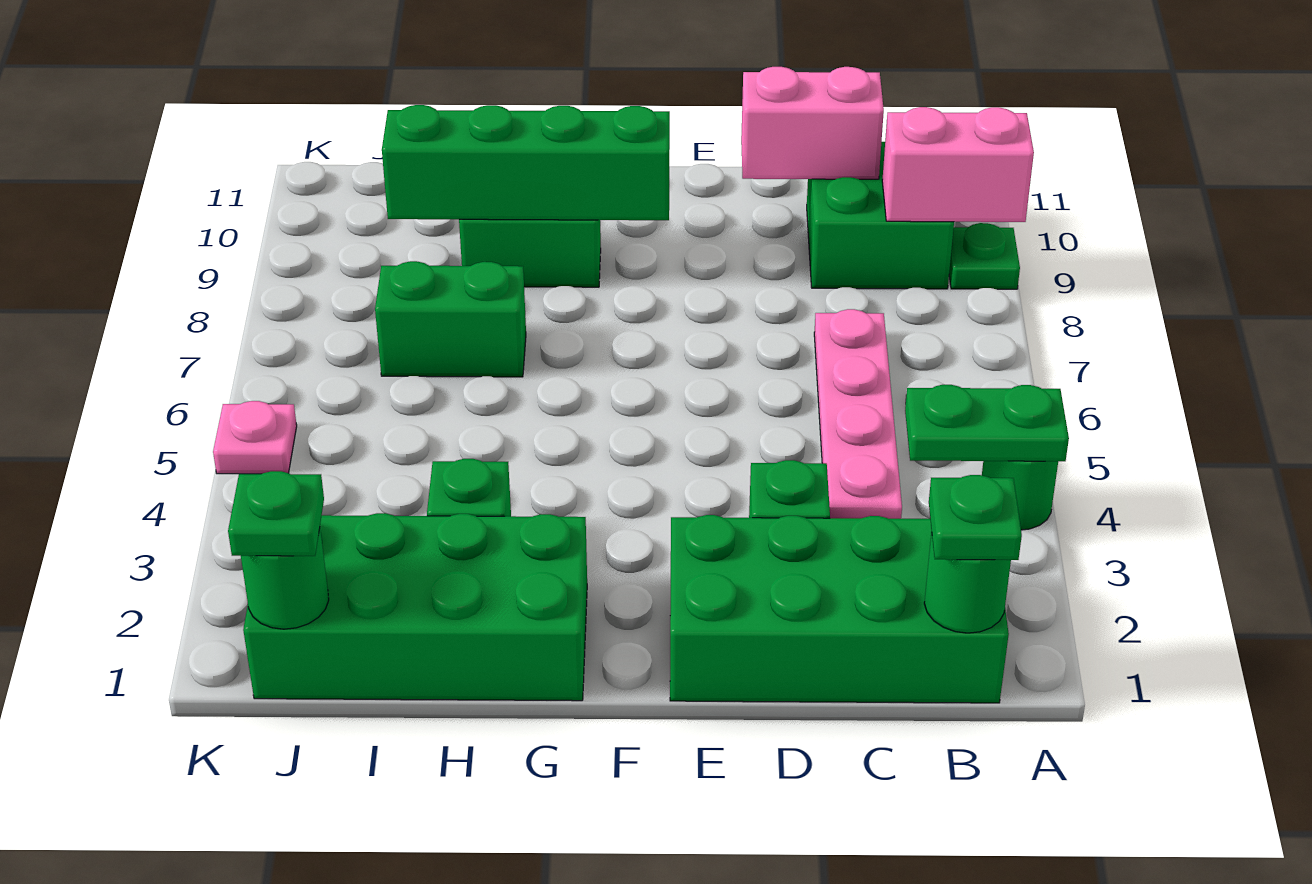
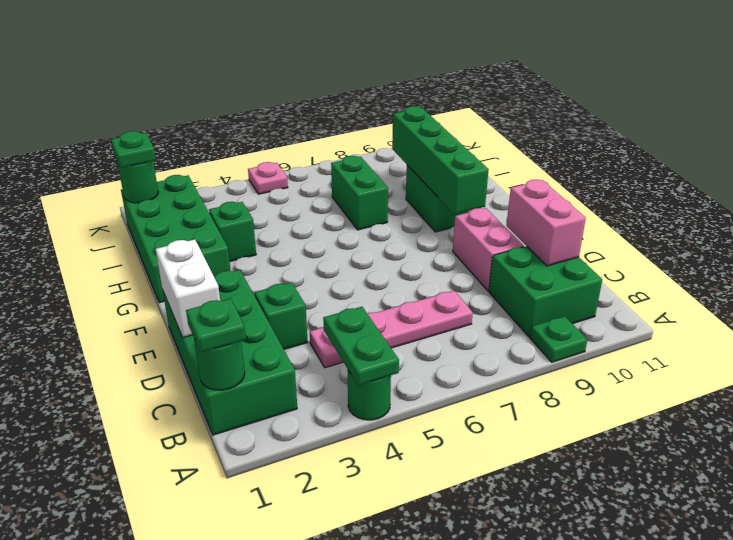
pink 1x2 brick [882,107,1034,222] -> pink 1x2 brick moved to [453,208,524,291]
none -> white 1x2 brick [156,239,220,337]

